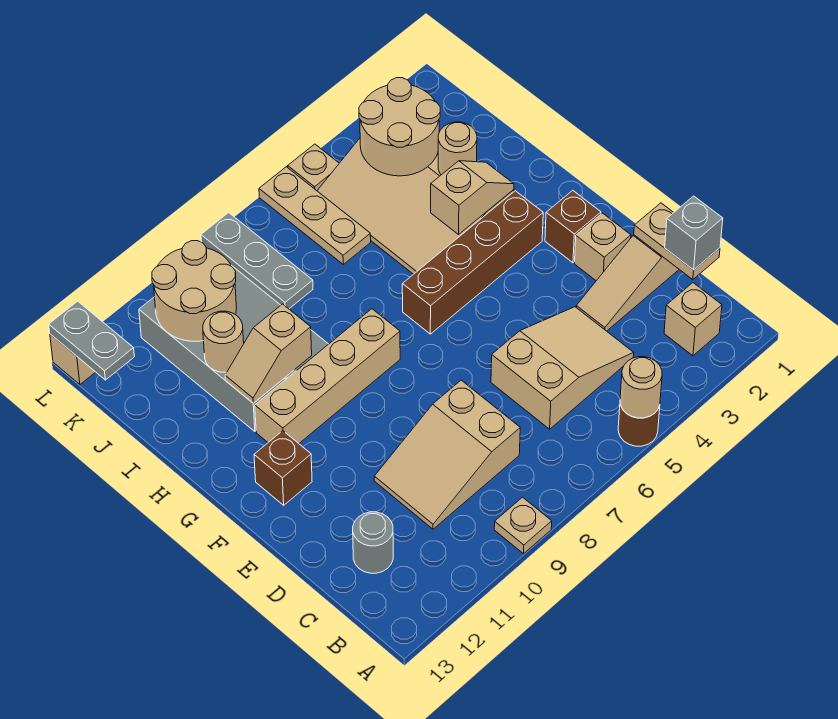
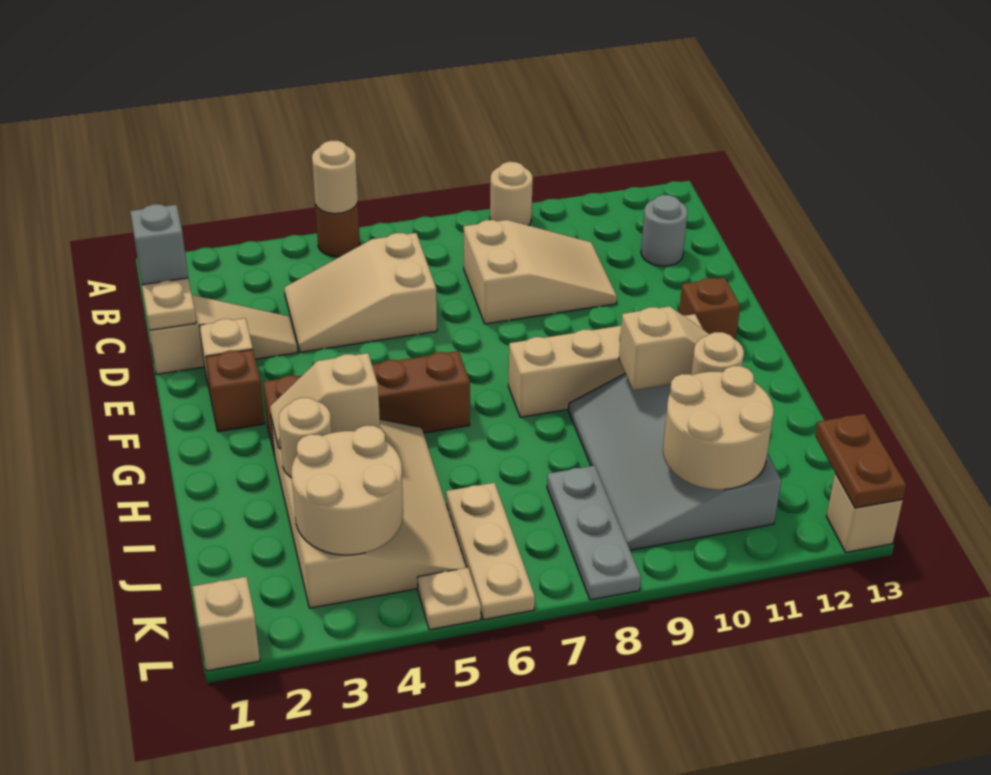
tan 1x1 plate [494,497,552,554] -> tan 1x1 round brick [490,162,533,226]
tan 1x1 brick [664,283,722,356] -> tan 1x1 brick moved to [192,577,260,671]
grey 1x2 plate [49,301,134,380] -> brown 1x2 plate [815,414,906,508]

